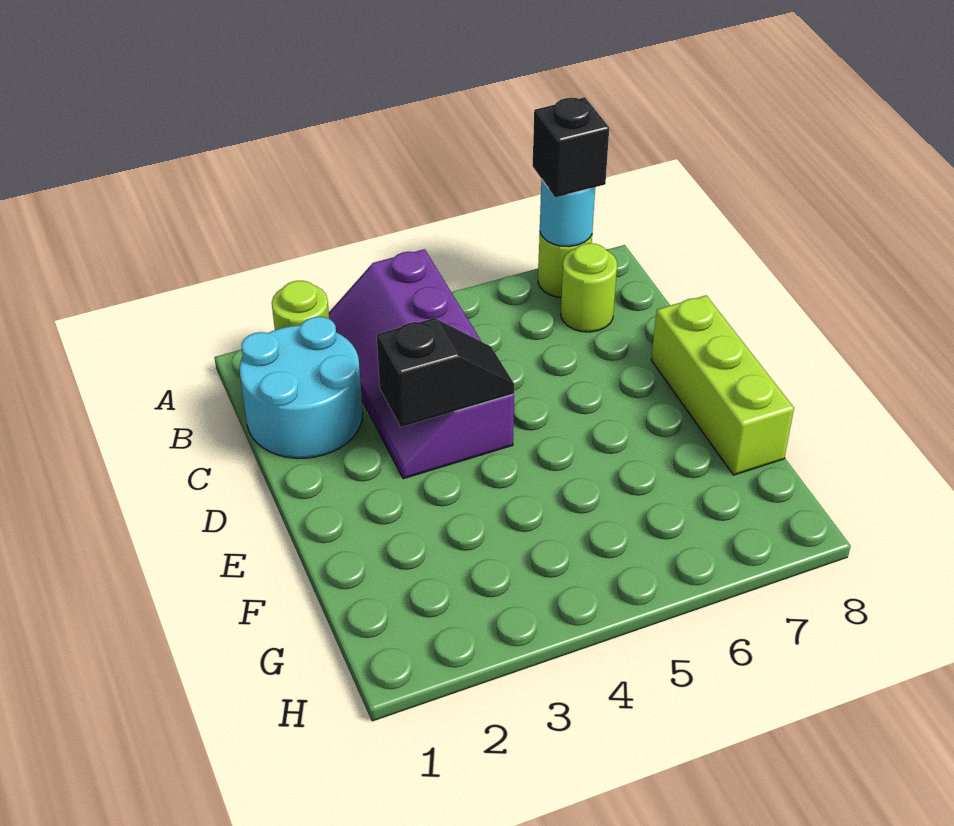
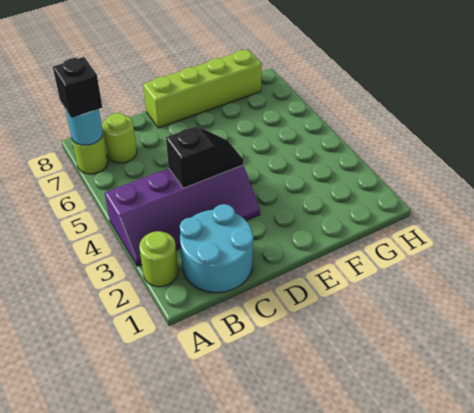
black 1x2 slope [377,318,514,427] -> black 1x2 slope turned to [166,126,243,188]
lime 1x3 brick [651,295,794,475] -> lime 1x4 brick [143,49,262,128]

